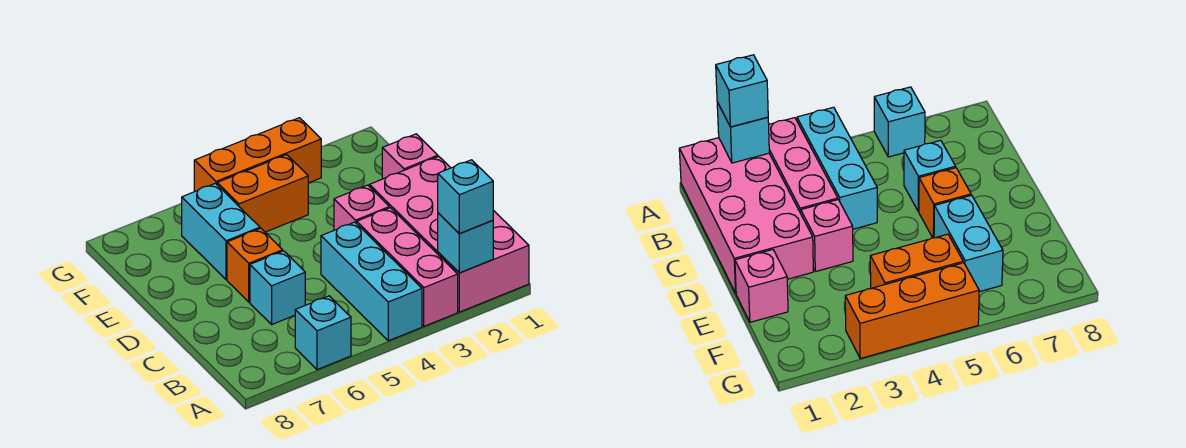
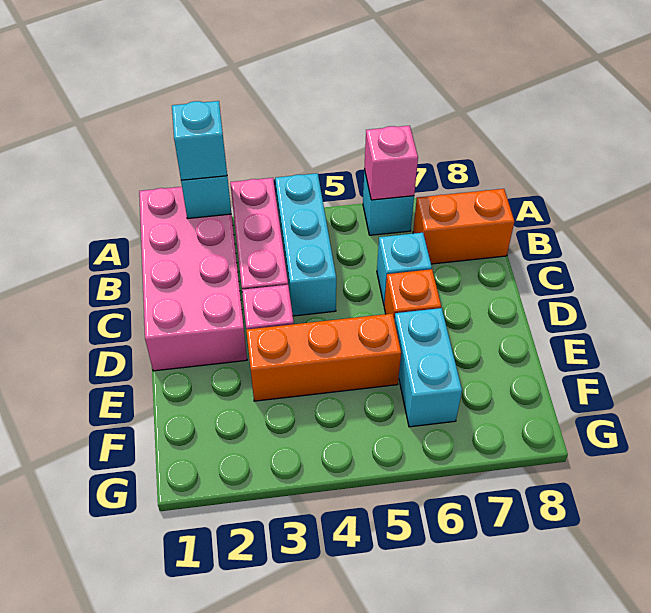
pink 1x1 brick [382,134,438,179] -> pink 1x1 brick moved to [364,126,418,200]
orange 1x2 brick [217,155,308,232] -> orange 1x2 brick moved to [413,189,514,264]
orange 1x3 brick [194,118,321,192] -> orange 1x3 brick moved to [246,313,401,401]

